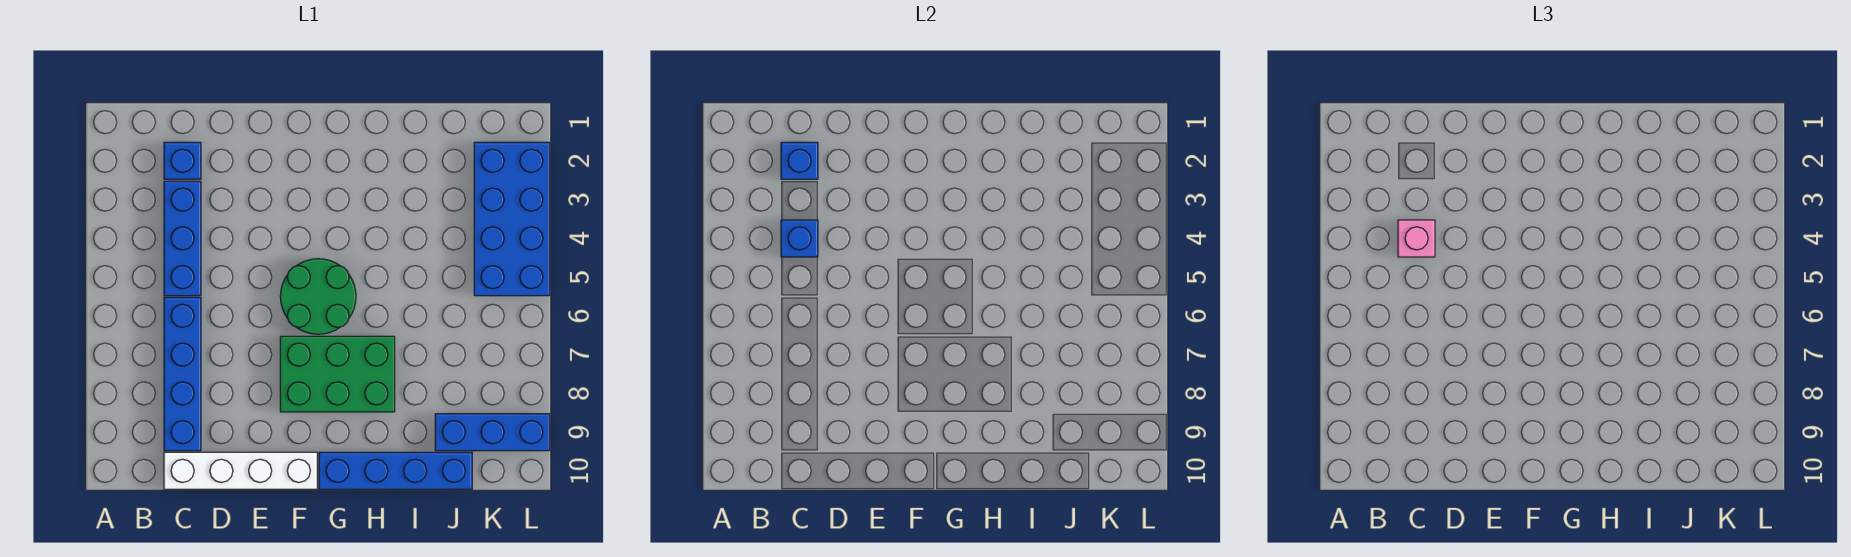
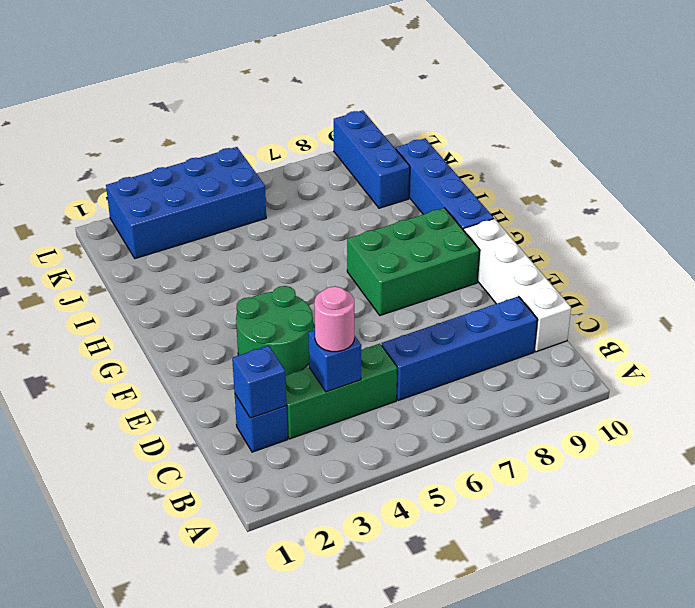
blue 1x3 brick [164,181,201,296] -> green 1x3 brick [286,344,397,439]
pink 1x1 brick [1398,220,1435,257] -> pink 1x1 round brick [314,286,354,352]
green 2x2 round brick [280,259,356,334] -> green 2x2 round brick moved to [236,286,313,376]
green 2x3 brick [280,336,395,412] -> green 2x3 brick turned to [347,208,480,315]

